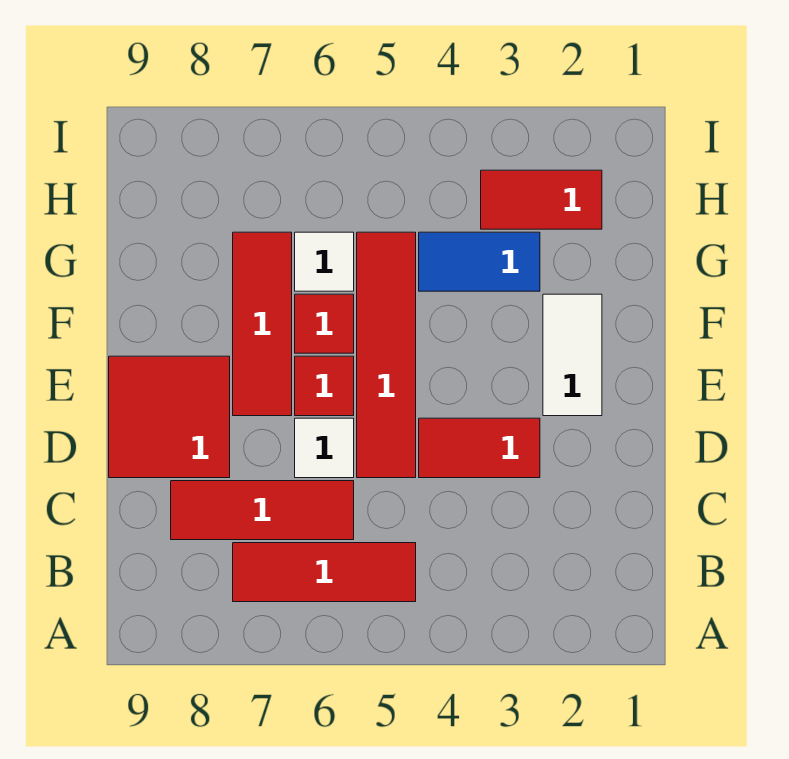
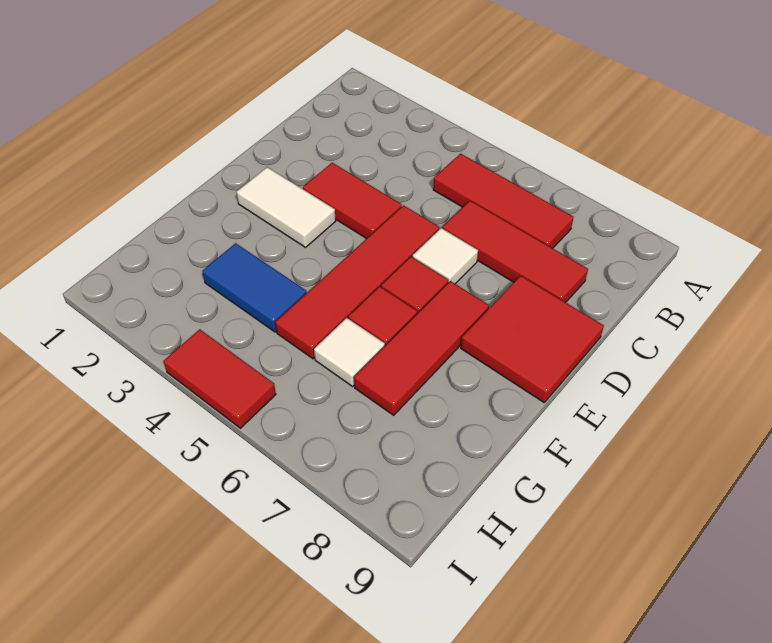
white 1x2 tile [543,294,602,416] -> white 1x2 tile turned to [237,167,336,247]
red 1x2 tile [481,170,602,229] -> red 1x2 tile moved to [164,329,276,428]

